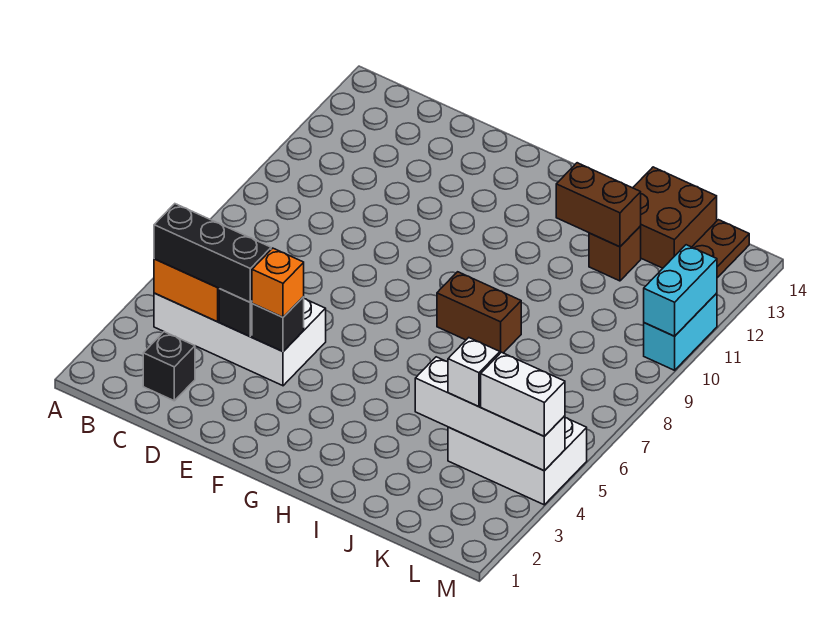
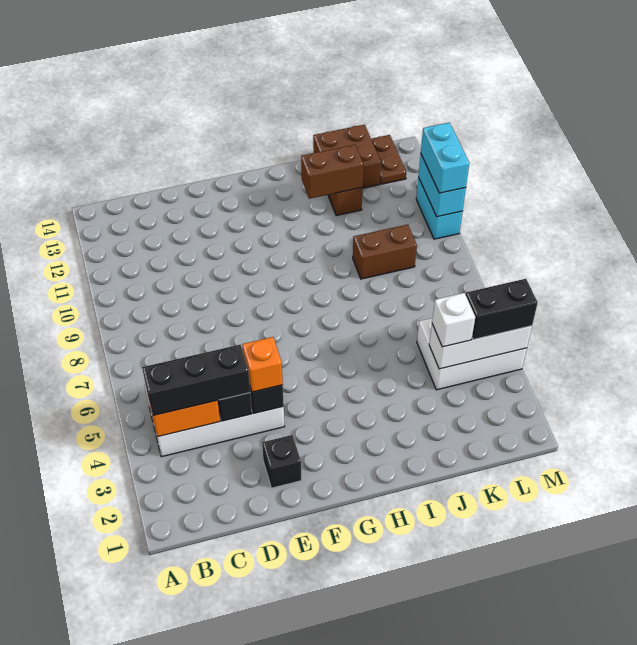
black 1x1 brick [143,332,195,401] -> black 1x1 brick moved to [262,435,301,488]
brown 1x2 brick [437,272,521,353] -> brown 1x2 brick moved to [353,225,417,279]
white 1x4 brick [415,357,565,471] -> white 1x3 brick [429,324,532,369]
white 1x2 brick [481,352,565,436] -> black 1x2 brick [466,279,538,340]
none -> cyan 1x2 brick [421,123,469,193]

